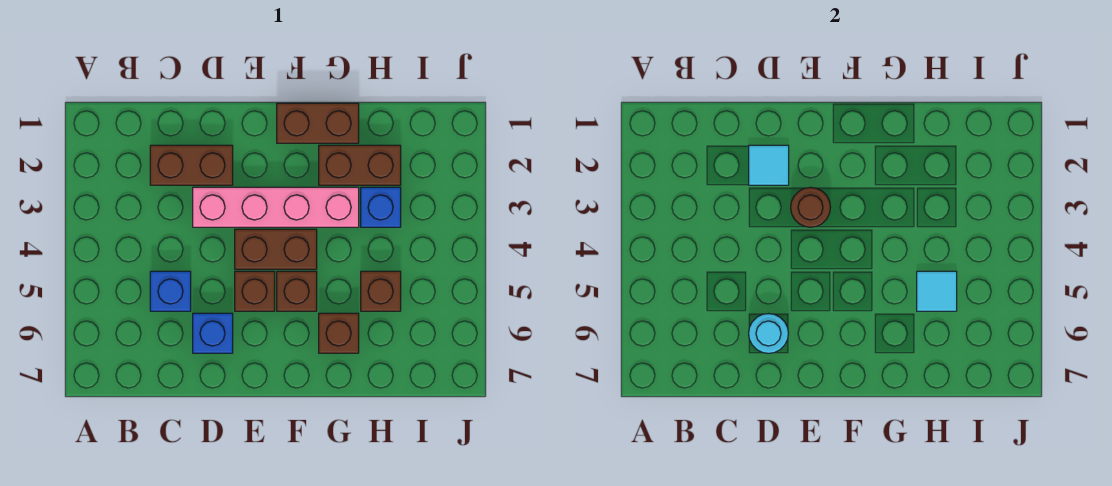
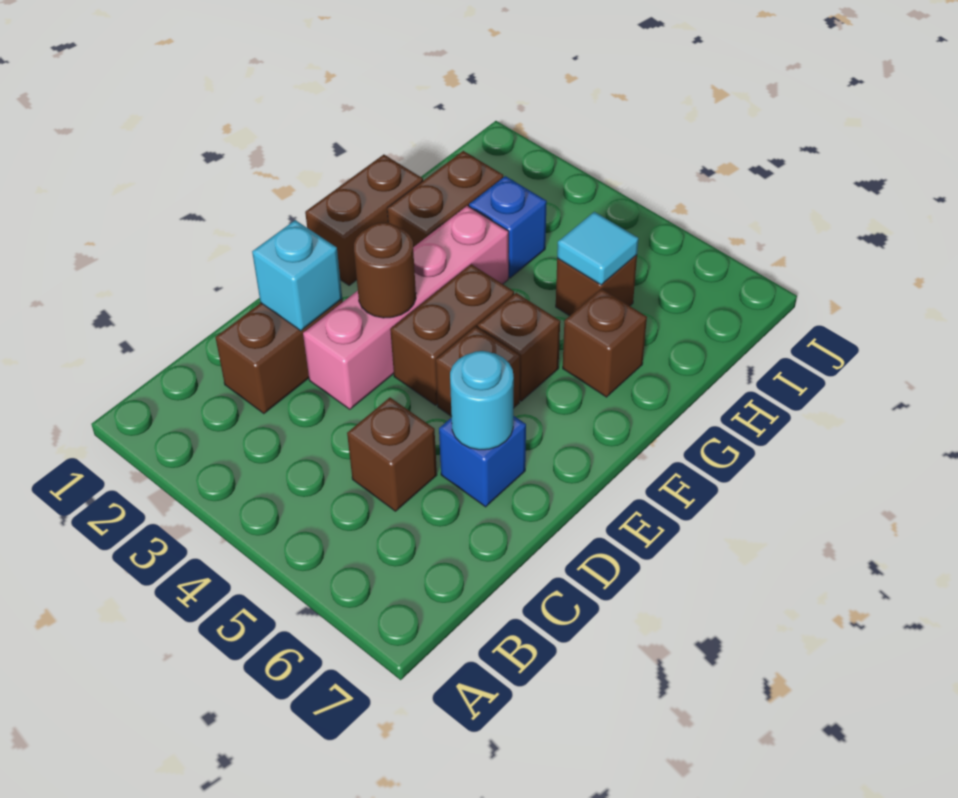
blue 1x1 brick [150,271,191,311] -> brown 1x1 brick [347,398,437,511]
cyan 1x1 tile [749,145,789,185] -> cyan 1x1 brick [252,220,342,331]

